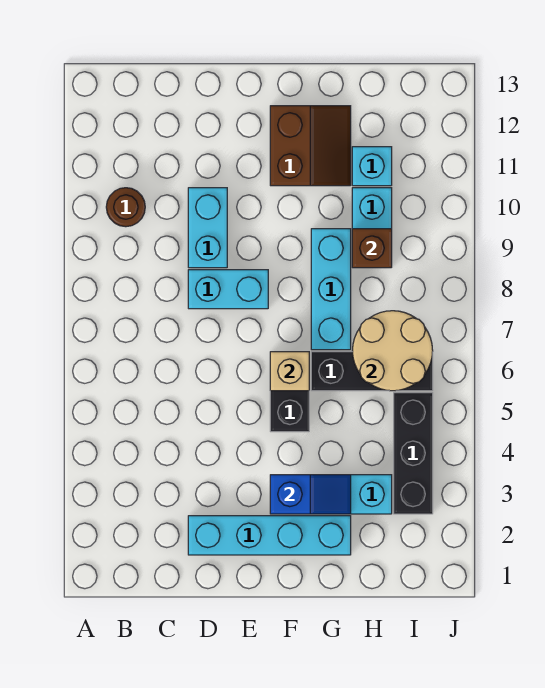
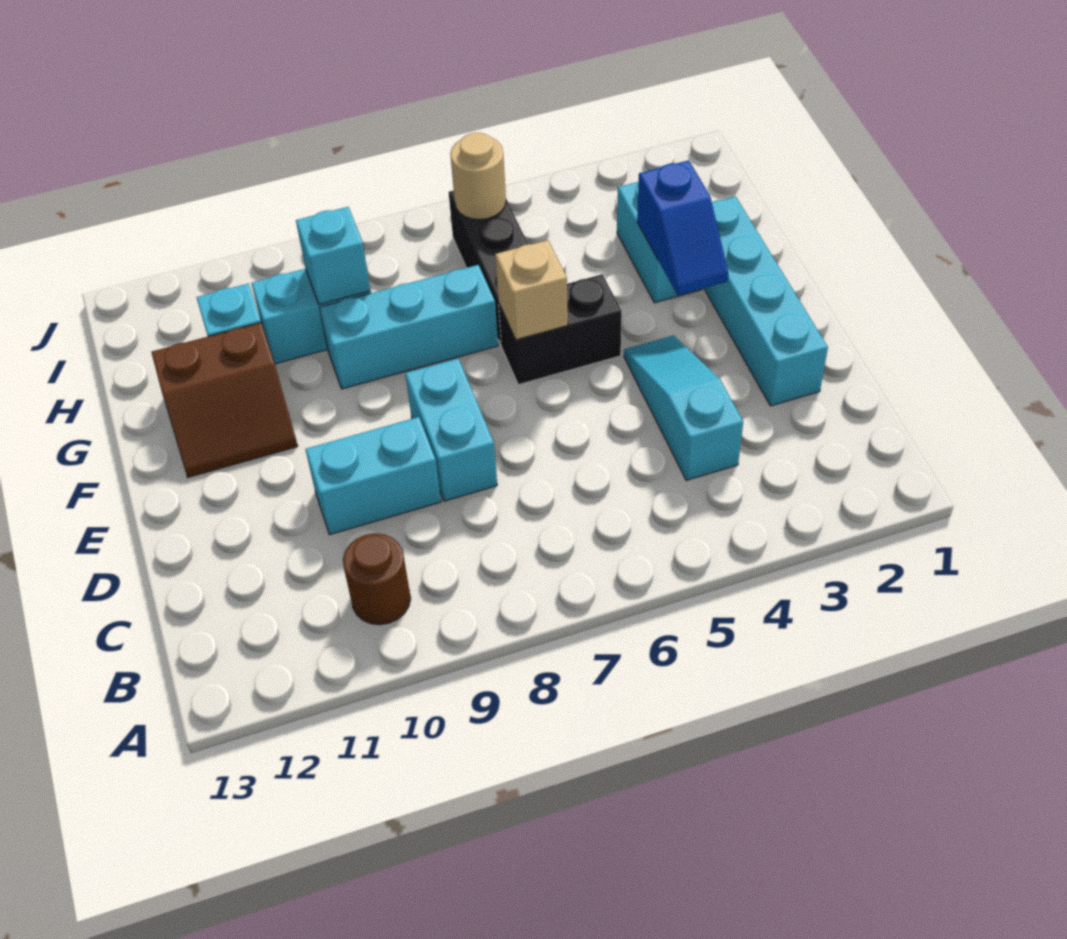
none -> cyan 1x3 slope [624,335,743,480]
blue 1x2 slope [270,475,351,514] -> blue 1x2 slope turned to [637,160,728,295]
brown 2x2 slope [270,106,351,186] -> brown 2x2 slope turned to [151,323,298,477]
tan 2x2 round brick [352,311,433,391] -> tan 1x1 round brick [450,133,506,220]
brown 1x1 brick [352,229,392,268] -> cyan 1x1 brick [296,207,370,304]
black 1x3 brick [394,393,433,514] -> none

